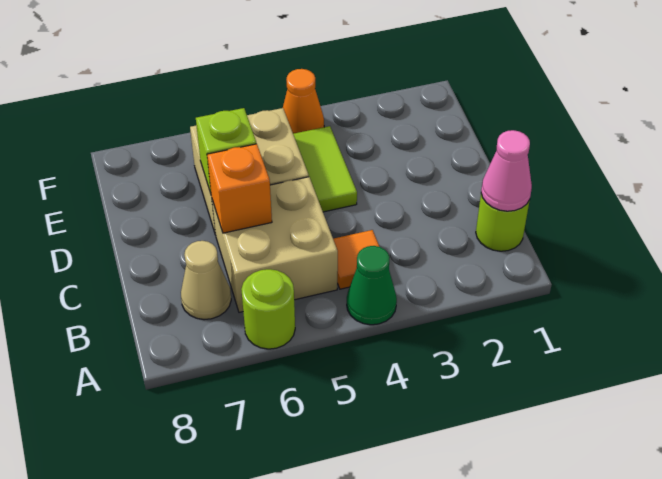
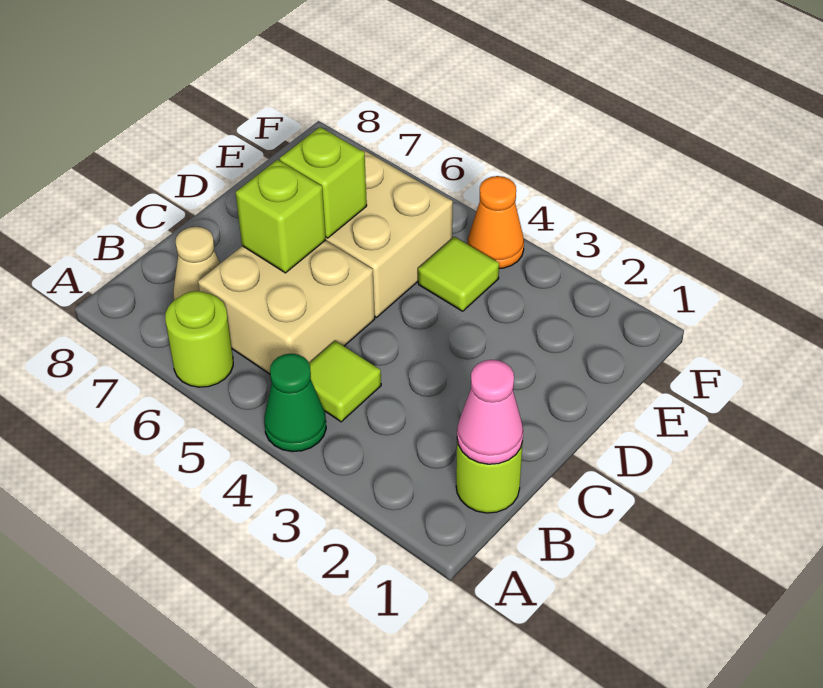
orange 1x1 tile [333,230,379,289] -> lime 1x1 tile [309,341,381,422]
orange 1x1 brick [207,144,272,233] -> lime 1x1 brick [236,160,326,273]
lime 1x2 tile [293,126,357,212] -> lime 1x1 tile [418,237,499,311]

